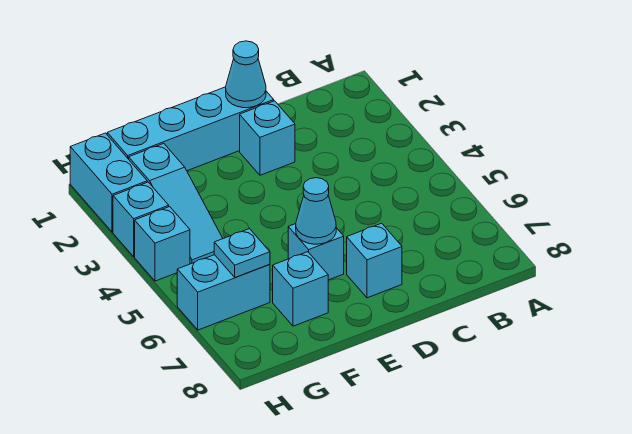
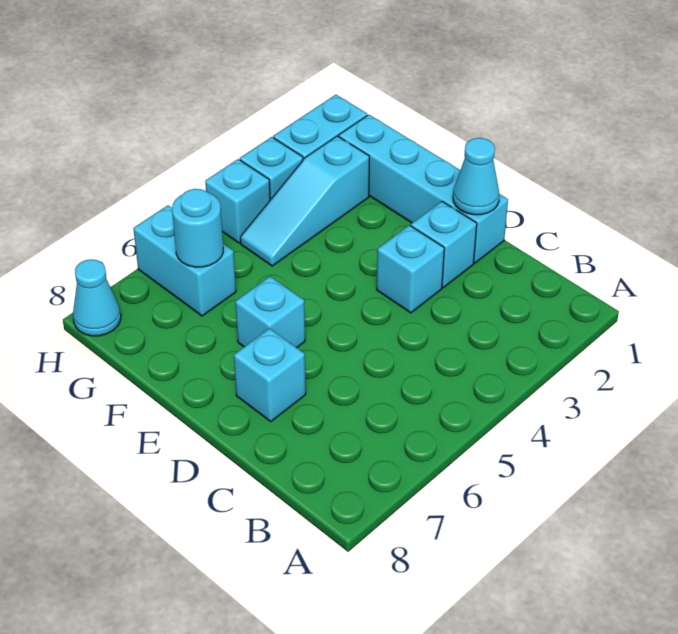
cyan 1x1 cone [296,178,336,244] -> cyan 1x1 cone moved to [73,259,121,336]
cyan 1x1 brick [273,252,328,326] -> cyan 1x1 brick moved to [377,225,444,313]
cyan 1x1 plate [214,229,270,278] -> cyan 1x1 round brick [172,189,223,267]

